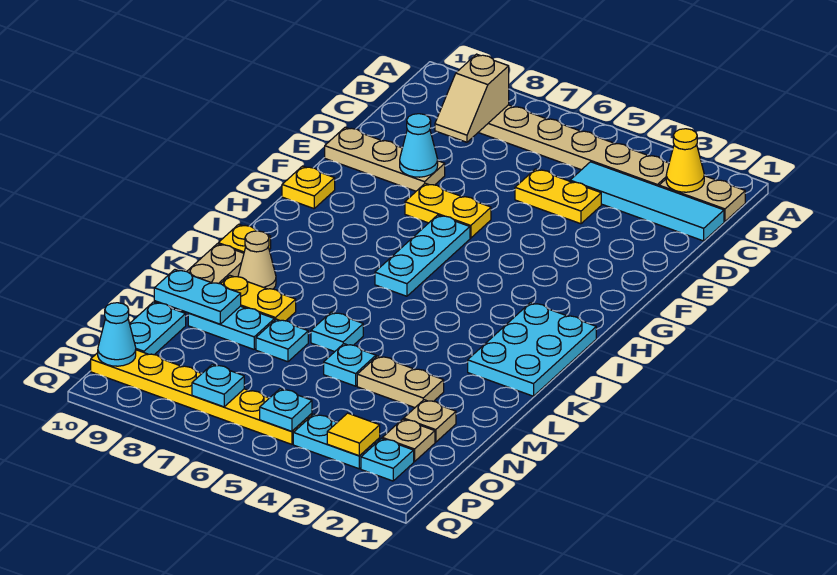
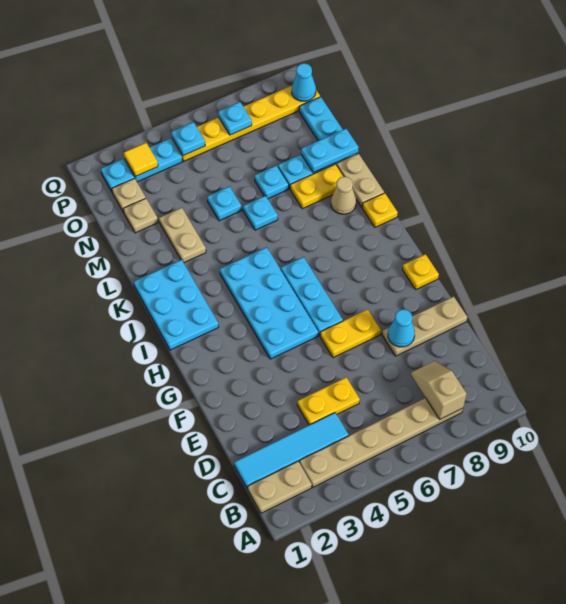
yellow 1x1 cone [666,129,704,192] -> none
none -> cyan 2x4 plate [220,247,318,359]
tan 1x2 plate [357,356,444,408] -> tan 1x2 plate turned to [159,208,206,263]

